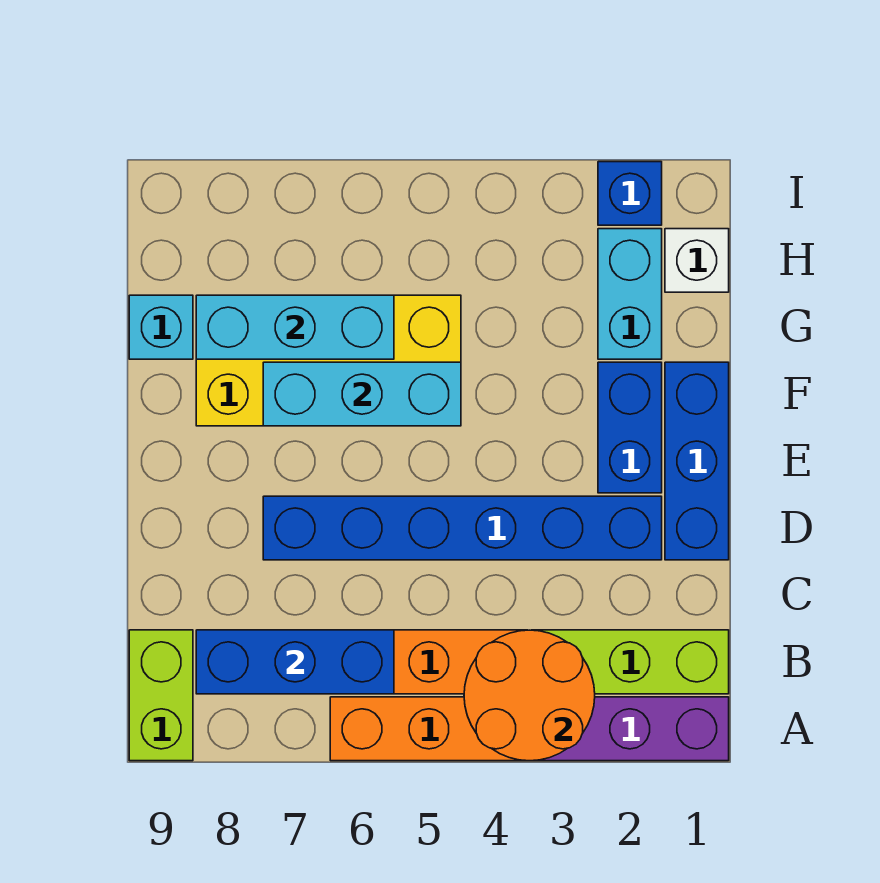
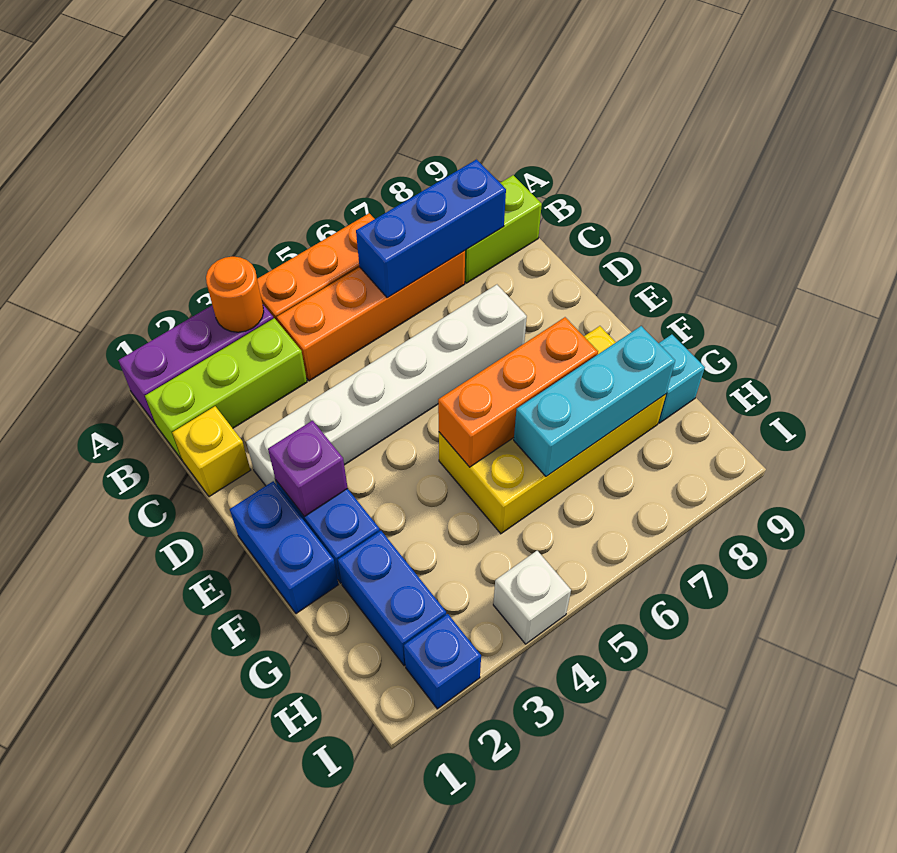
orange 2x2 round brick [464,630,595,761] -> orange 1x1 round brick [206,257,264,332]
lime 1x2 brick [129,630,193,761] -> lime 1x2 brick turned to [465,175,542,283]
none -> yellow 1x1 brick [172,406,250,497]
blue 1x3 brick [665,362,729,560] -> blue 1x2 brick [230,481,338,614]
blue 1x6 brick [263,496,662,560] -> white 1x6 brick [246,285,527,486]
none -> purple 1x1 brick [268,421,348,517]
cyan 1x3 brick [263,362,461,426] -> orange 1x3 brick [438,317,598,467]
cyan 1x2 brick [598,229,662,359] -> blue 1x2 brick [338,531,446,666]
white 1x1 brick [665,229,729,292] -> white 1x1 brick moved to [493,551,571,644]

